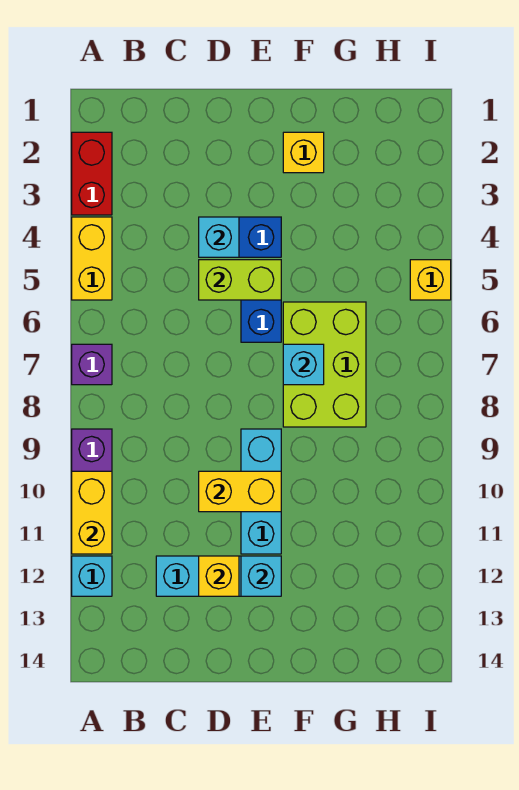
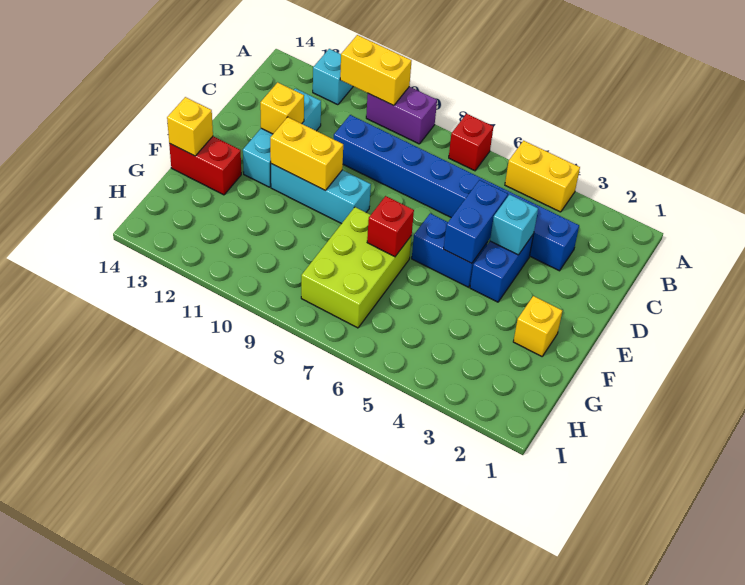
red 1x2 brick [72,132,112,215] -> red 1x2 brick moved to [169,136,241,195]
purple 1x1 brick [72,344,112,385] -> red 1x1 brick [449,114,493,171]
none -> blue 1x8 brick [334,115,579,271]
lime 1x2 brick [199,260,281,300] -> blue 1x2 brick [444,180,508,263]
yellow 1x2 brick [199,471,281,512] -> yellow 1x2 brick turned to [270,117,343,191]
cyan 1x1 brick [241,556,281,596] -> none
lime 2x3 brick [283,302,366,427] -> lime 2x3 brick turned to [301,207,412,328]
cyan 1x1 brick [283,344,324,385] -> red 1x1 brick [367,196,414,257]
yellow 1x1 brick [410,260,451,300] -> yellow 1x1 brick moved to [167,97,213,156]

